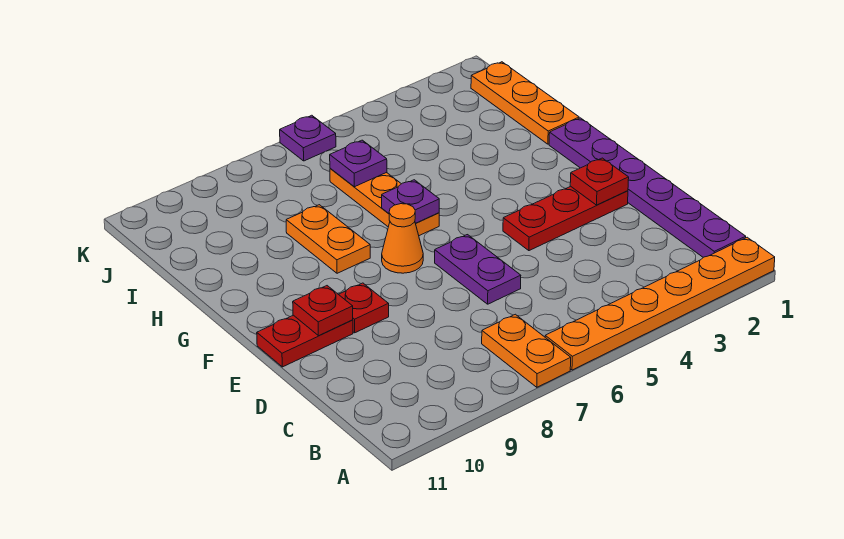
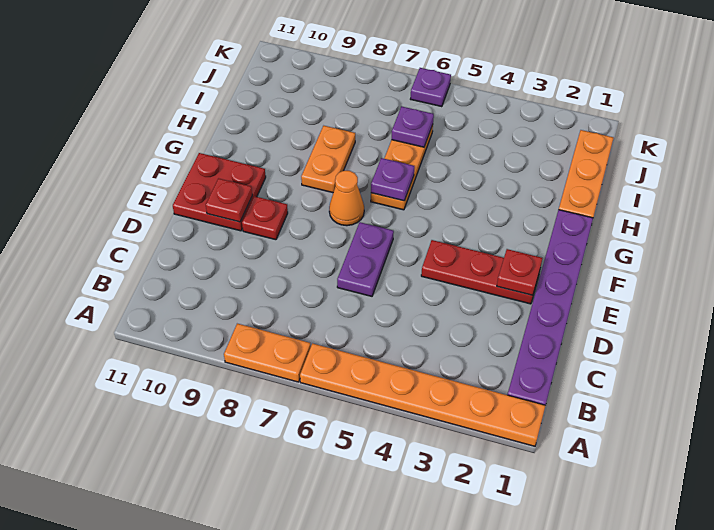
orange 1x2 plate [482,314,571,387] -> orange 1x2 plate turned to [224,324,311,382]
red 1x2 plate [257,315,353,367] -> red 2x2 plate [173,153,266,231]

